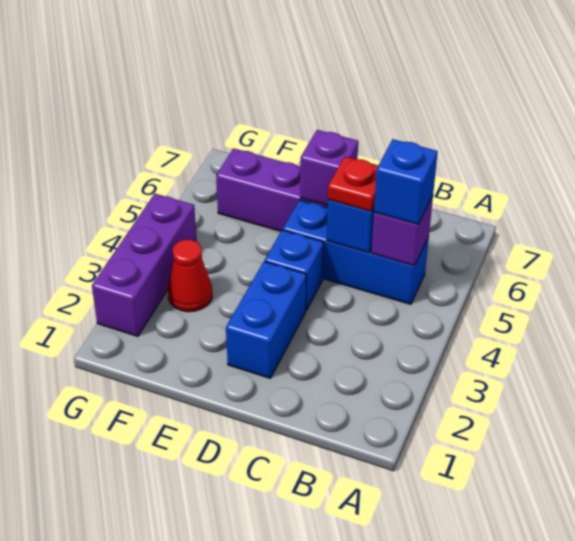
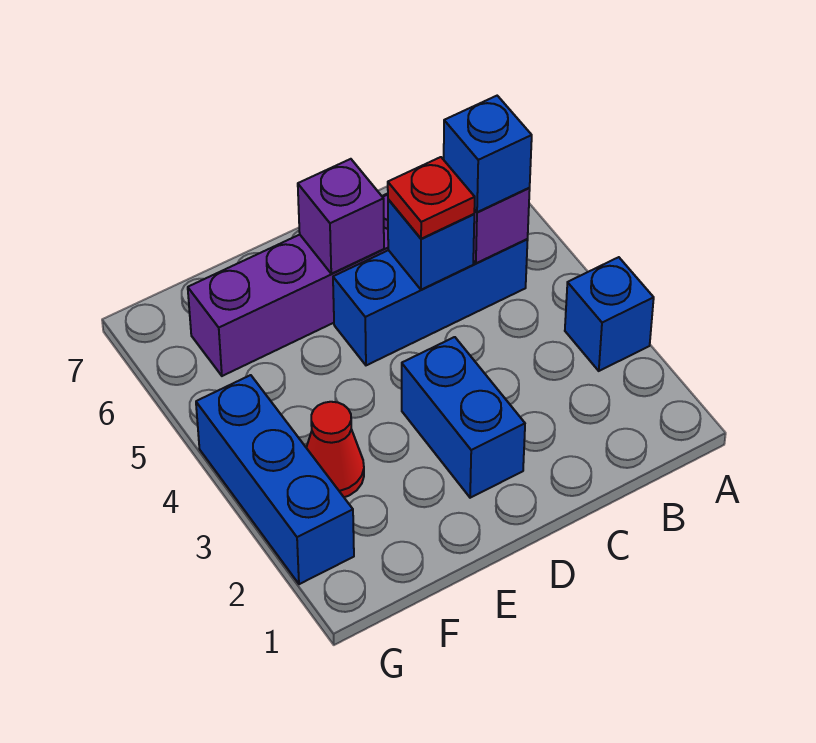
blue 1x1 brick [265,230,324,311] -> blue 1x1 brick moved to [565,257,654,371]
purple 1x3 brick [92,194,197,336] -> blue 1x3 brick [196,375,354,584]

